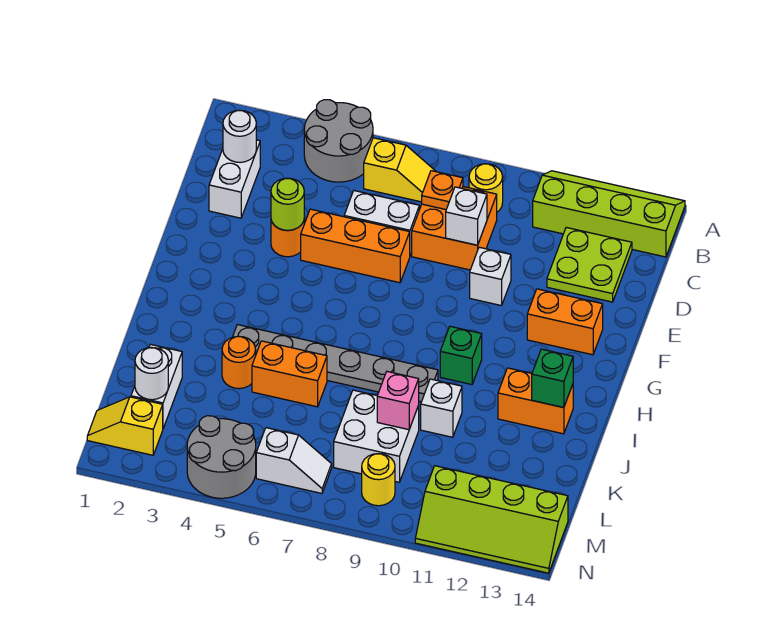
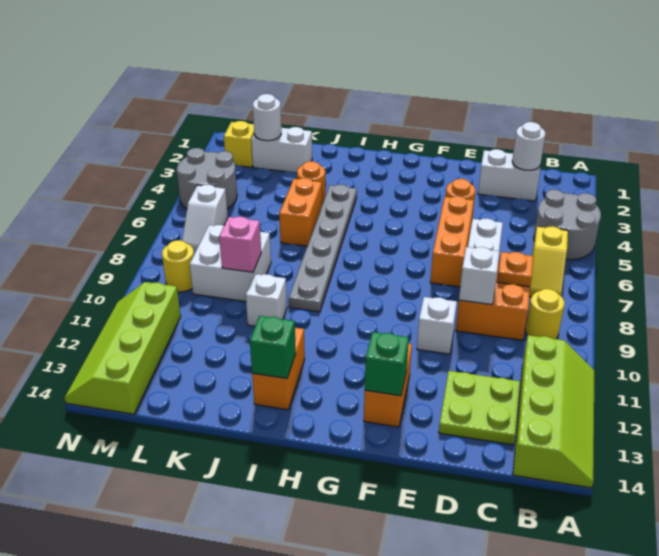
lime 1x1 round brick [271,178,304,230] -> none
green 1x1 brick [440,326,482,385] -> green 1x1 brick moved to [365,332,409,396]

